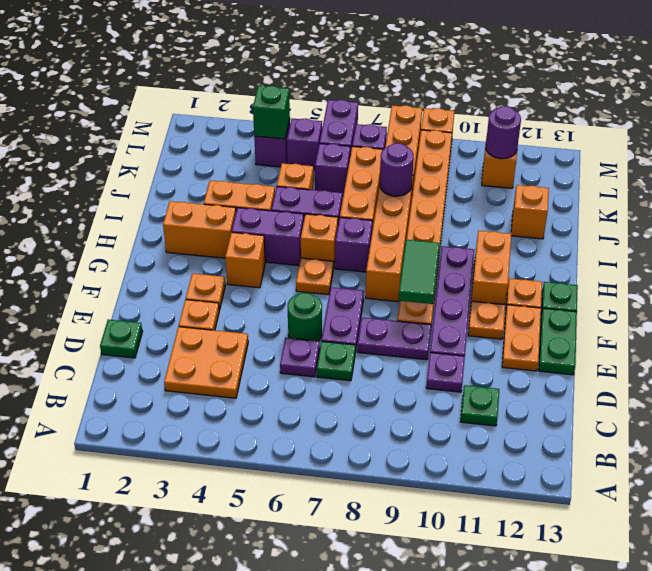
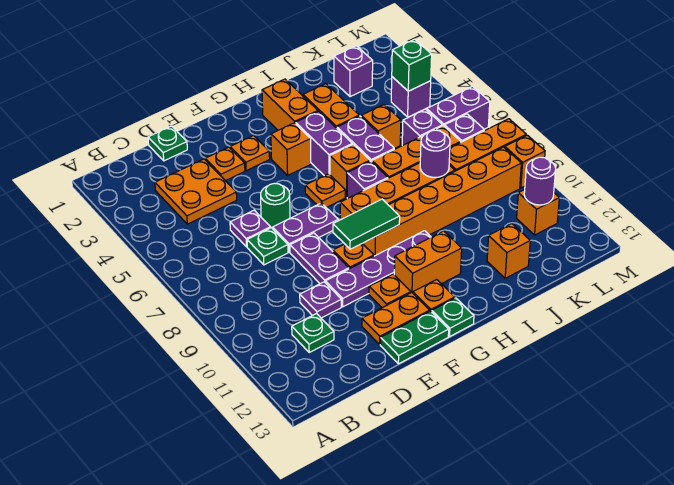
purple 1x1 brick [287,118,322,170] -> purple 1x1 brick moved to [334,46,373,97]

